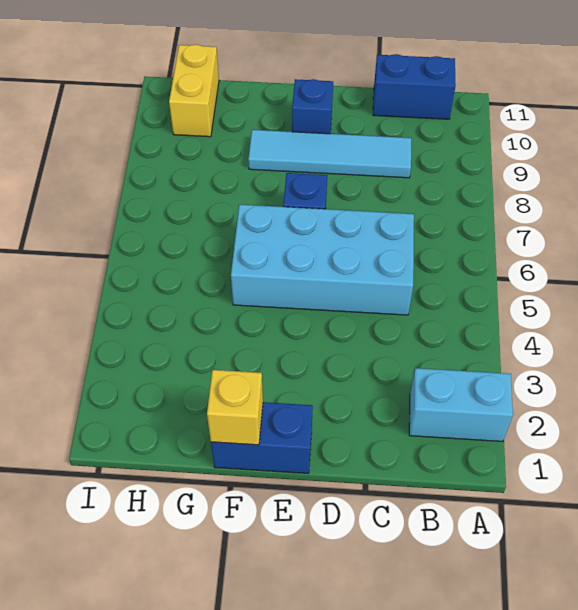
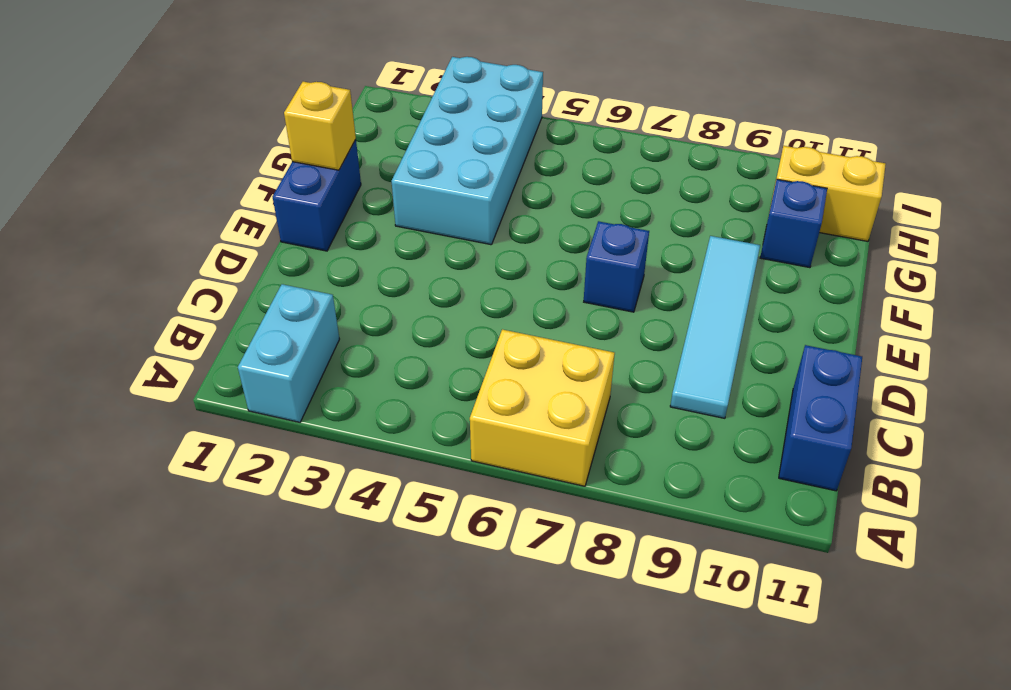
none -> yellow 2x2 brick [470,329,615,486]
cyan 2x4 brick [231,205,414,315] -> cyan 2x4 brick moved to [392,57,543,245]
blue 1x1 brick [292,79,333,134] -> blue 1x1 brick moved to [760,179,827,268]

